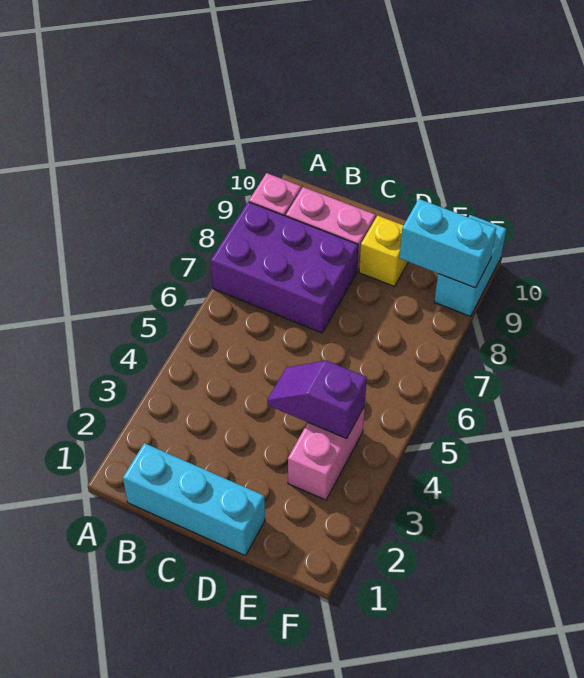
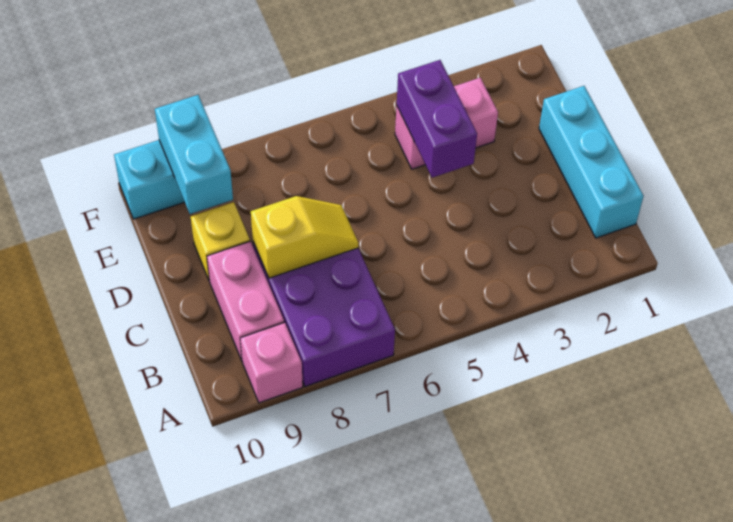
none -> yellow 1x2 slope [251,196,358,278]
purple 1x2 slope [267,361,367,438] -> purple 1x2 brick [397,60,477,178]

